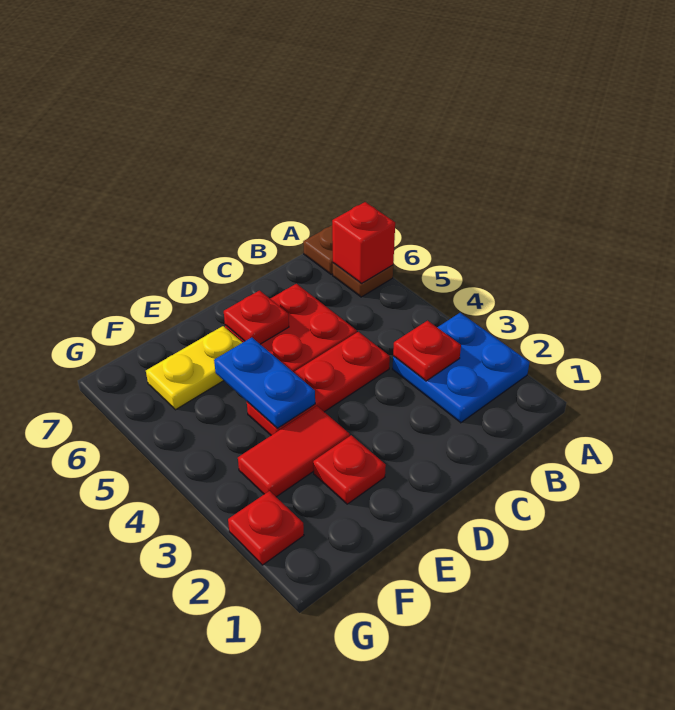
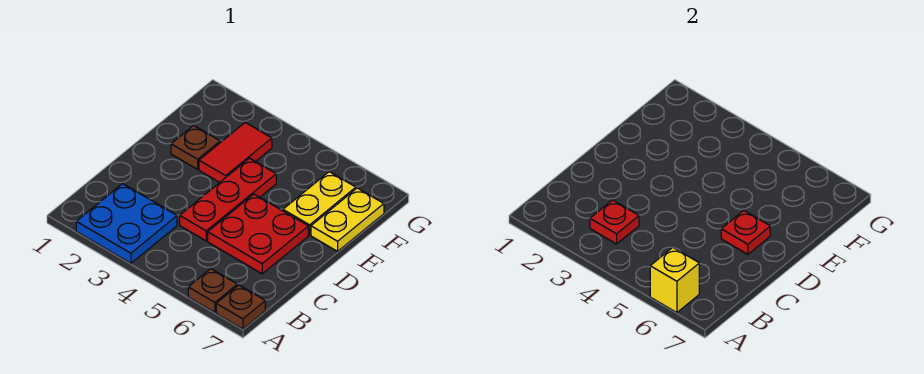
red 1x1 brick [332,202,395,283] -> yellow 1x1 brick [650,248,699,313]
red 1x1 plate [313,435,386,504] -> brown 1x1 plate [171,125,220,169]
blue 1x2 plate [214,337,315,429] -> none
none -> yellow 1x2 plate [311,188,384,251]
red 1x1 plate [228,491,304,565] -> none

